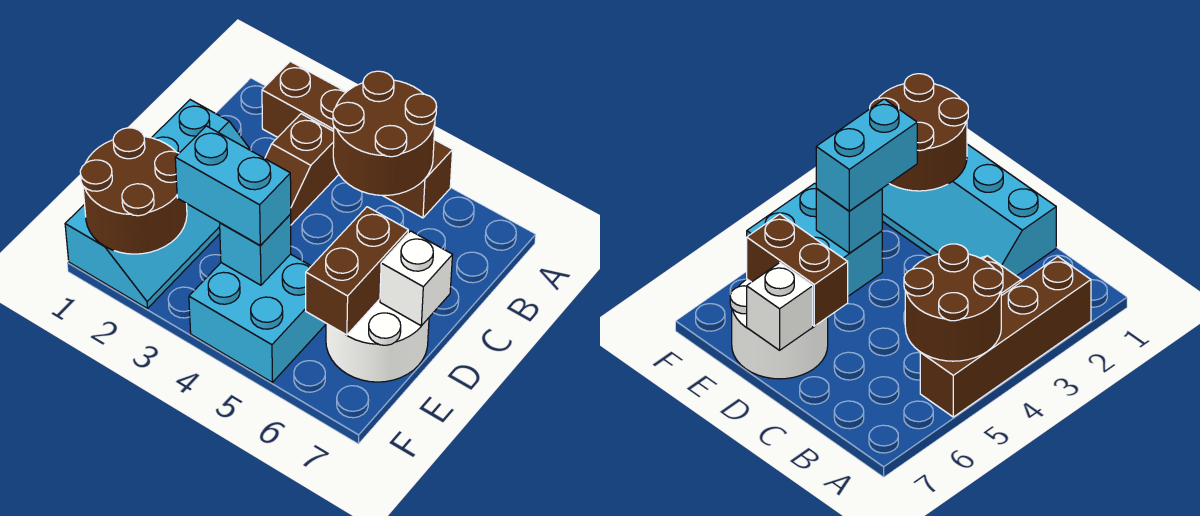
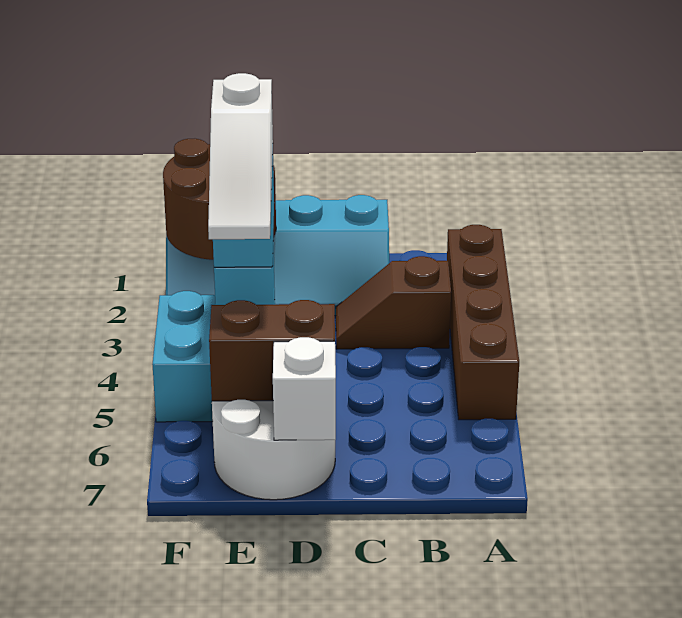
brown 2x2 round brick [333,71,437,195] -> none
none -> white 1x3 slope [208,73,273,239]

